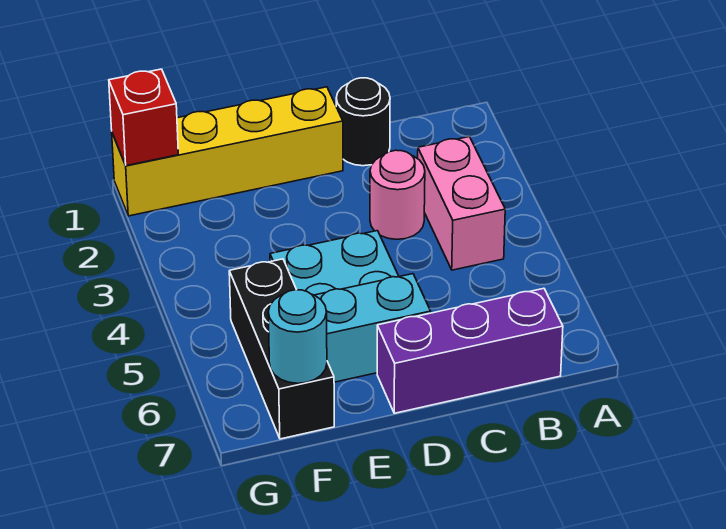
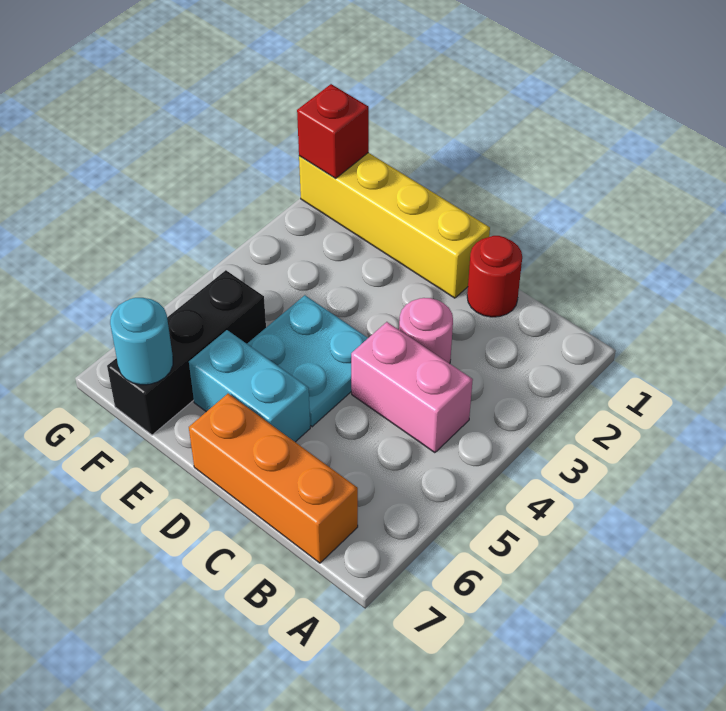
pink 1x2 brick [418,137,505,270] -> pink 1x2 brick turned to [351,322,473,453]
purple 1x3 brick [377,288,563,413] -> orange 1x3 brick [189,394,358,563]
black 1x1 round brick [336,78,390,166] -> red 1x1 round brick [467,236,522,317]

